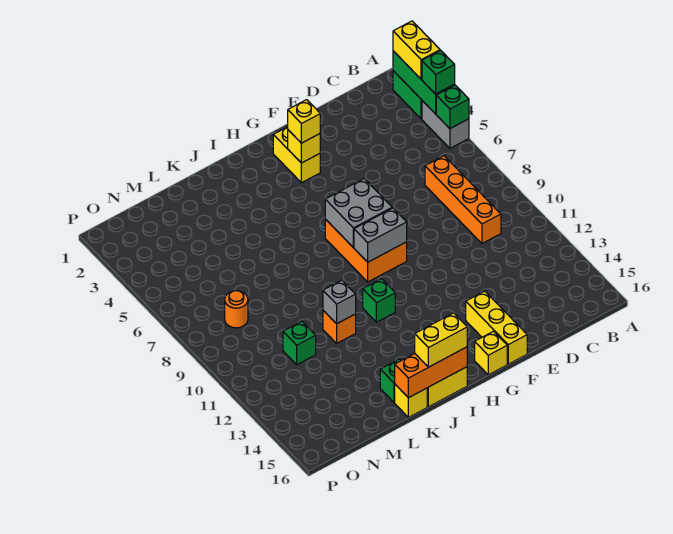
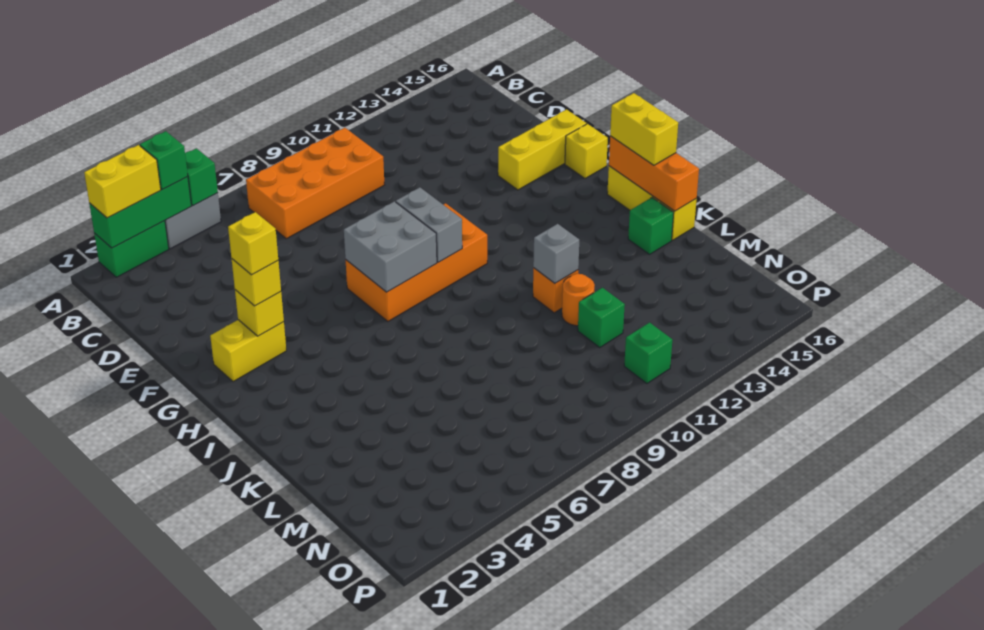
orange 1x4 brick [425,156,501,243] -> orange 2x4 brick [246,128,384,239]
none -> yellow 1x1 brick [228,212,278,275]
orange 2x3 brick [325,219,407,282] -> orange 2x4 brick [346,203,487,321]
green 1x1 brick [363,279,395,322] -> green 1x1 brick moved to [624,323,672,383]
orange 1x1 round brick [225,291,248,328] -> orange 1x1 round brick moved to [562,274,594,326]

